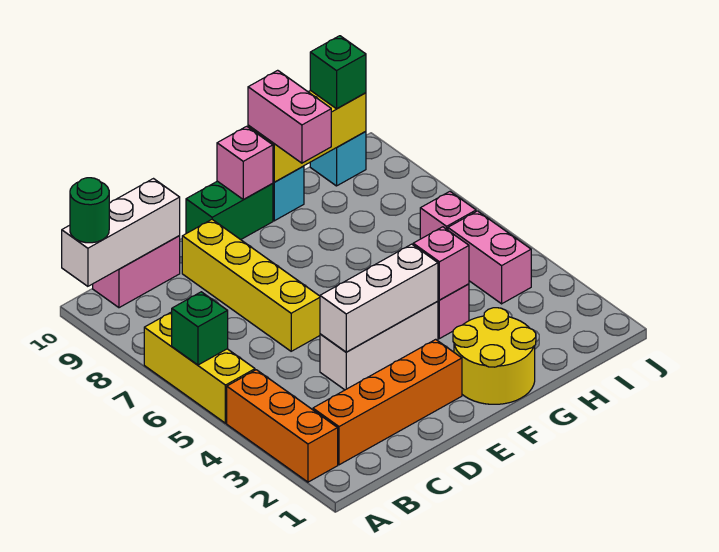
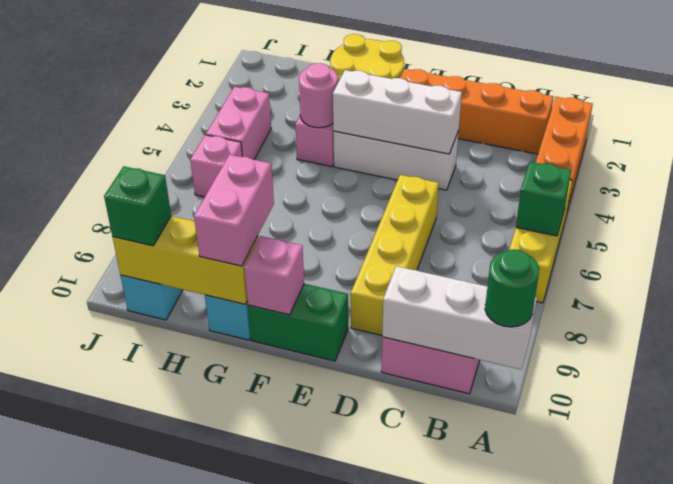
pink 1x1 brick [413,227,469,300] -> pink 1x1 round brick [299,63,338,128]

